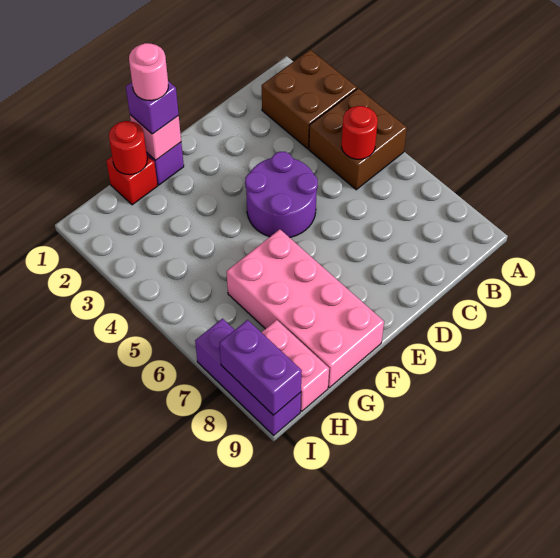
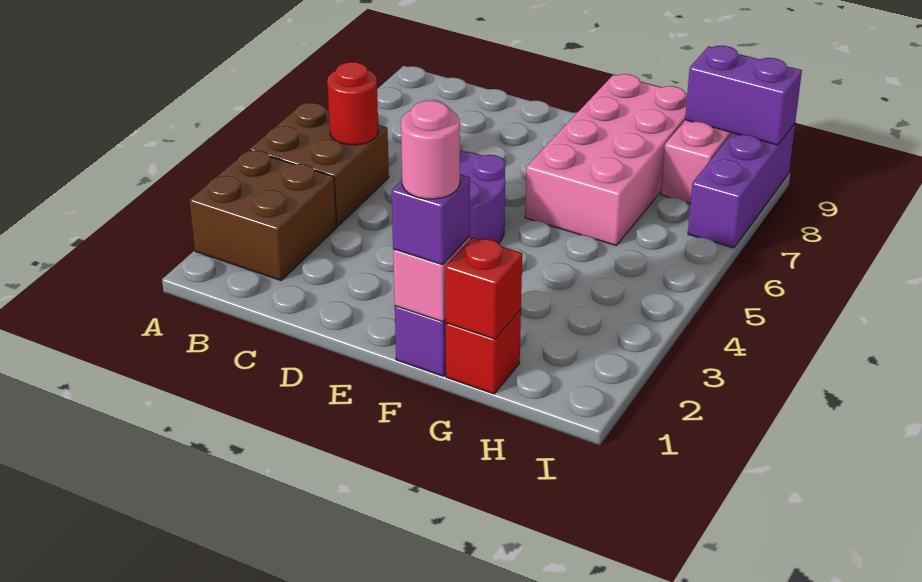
red 1x1 round brick [109,121,147,175] -> red 1x1 brick [445,237,522,339]
purple 1x2 brick [219,320,302,415] -> purple 1x2 brick turned to [685,46,802,145]

